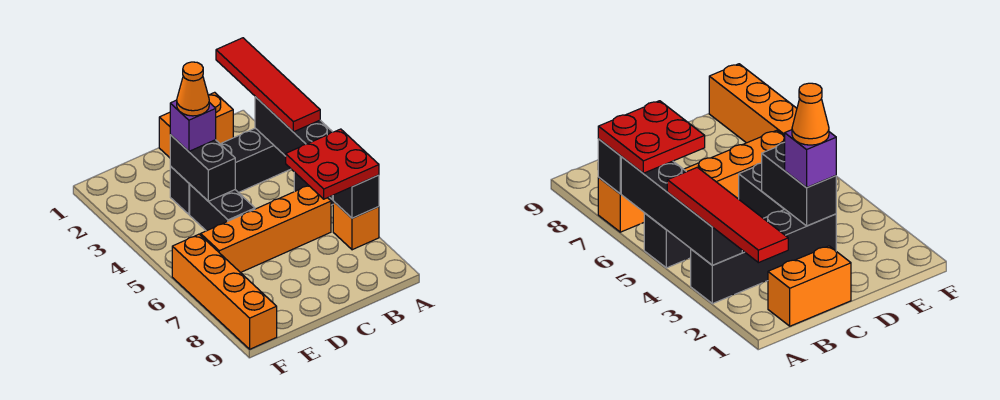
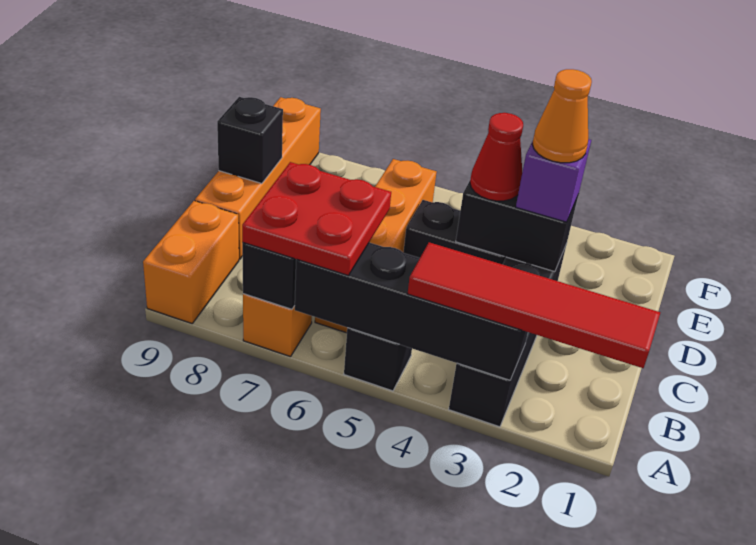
orange 1x2 brick [159,92,233,158] -> orange 1x2 brick moved to [143,201,239,323]
none -> red 1x1 cone [470,113,523,201]
none -> black 1x1 brick [217,97,283,184]
orange 1x4 brick [172,234,277,349] -> orange 1x4 brick turned to [195,97,321,259]

